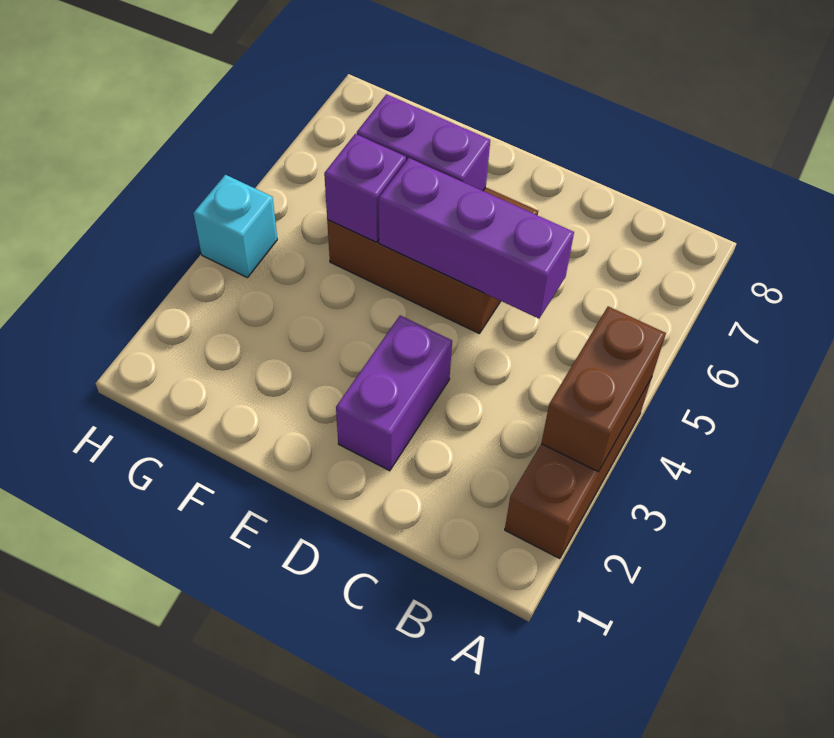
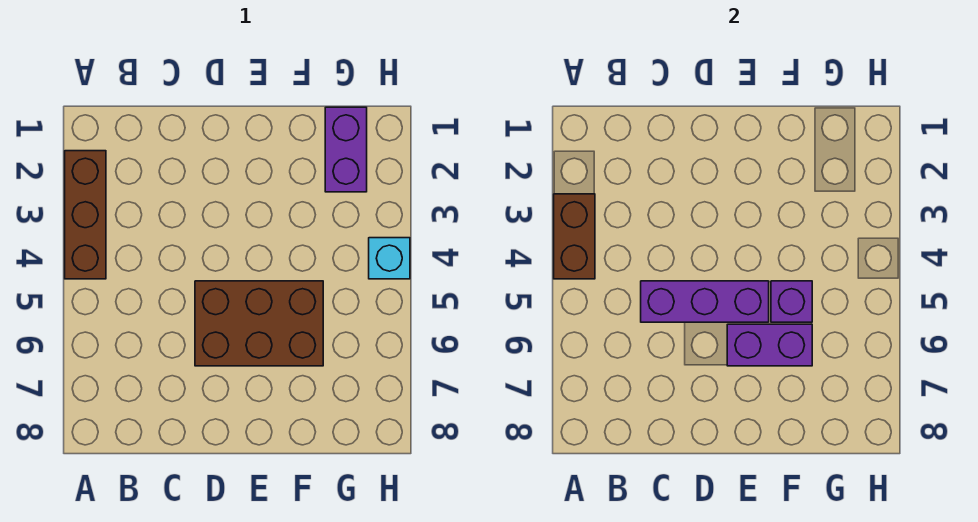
purple 1x2 brick [336,315,452,471] -> purple 1x2 brick moved to [325,107,367,192]

